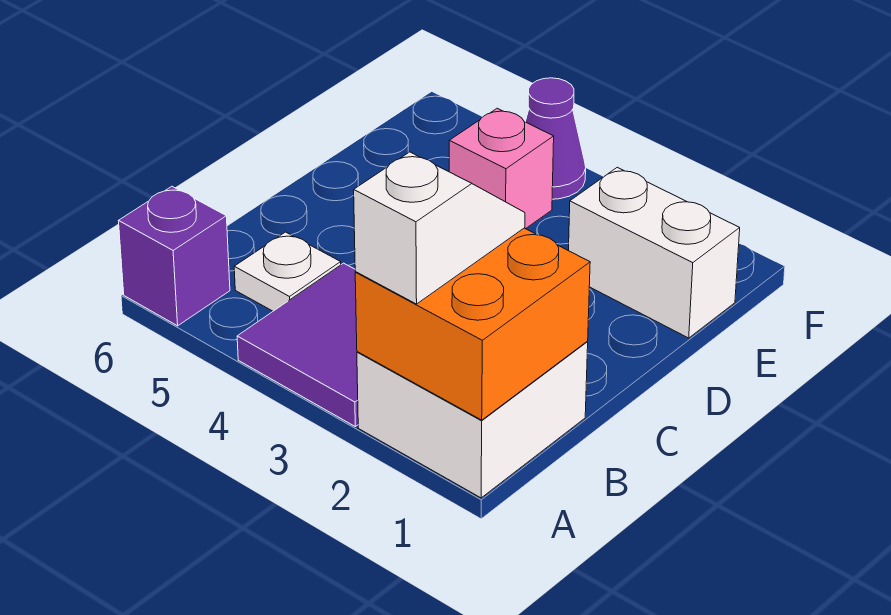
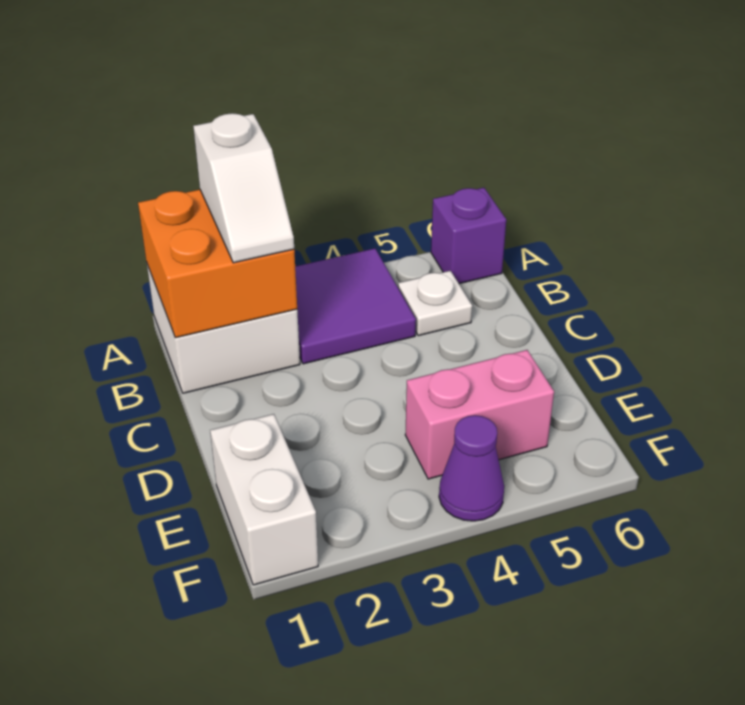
white 1x2 brick [569,167,740,338] -> white 1x2 brick turned to [210,414,318,585]
pink 1x1 brick [449,108,554,229] -> pink 1x2 brick [405,350,554,479]

